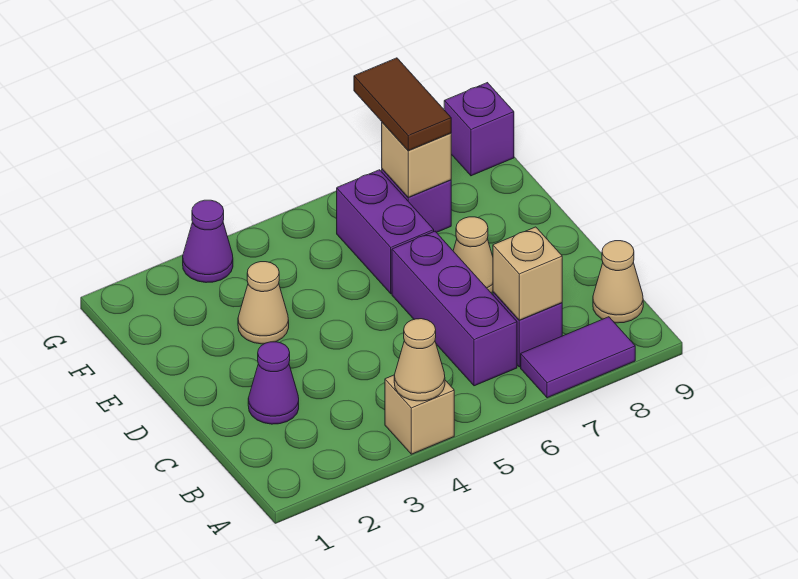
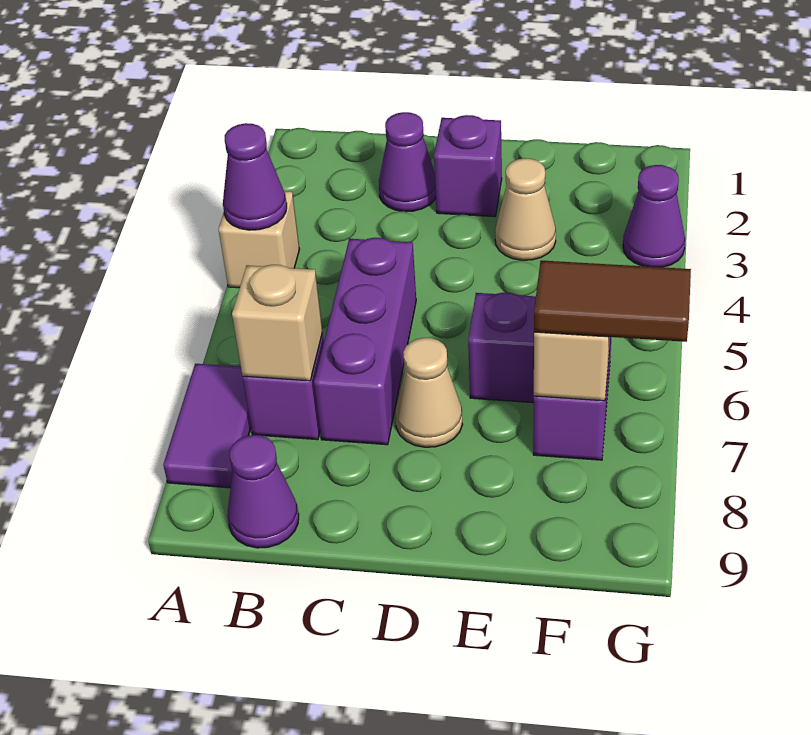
tan 1x1 cone [394,319,445,401] -> purple 1x1 cone [223,123,287,230]
purple 1x3 brick [392,231,517,386] -> purple 1x3 brick turned to [314,238,416,445]
tan 1x1 cone [593,241,643,323] -> purple 1x1 cone [227,435,299,548]
purple 1x1 brick [444,83,514,176] -> purple 1x1 brick moved to [434,115,502,217]

